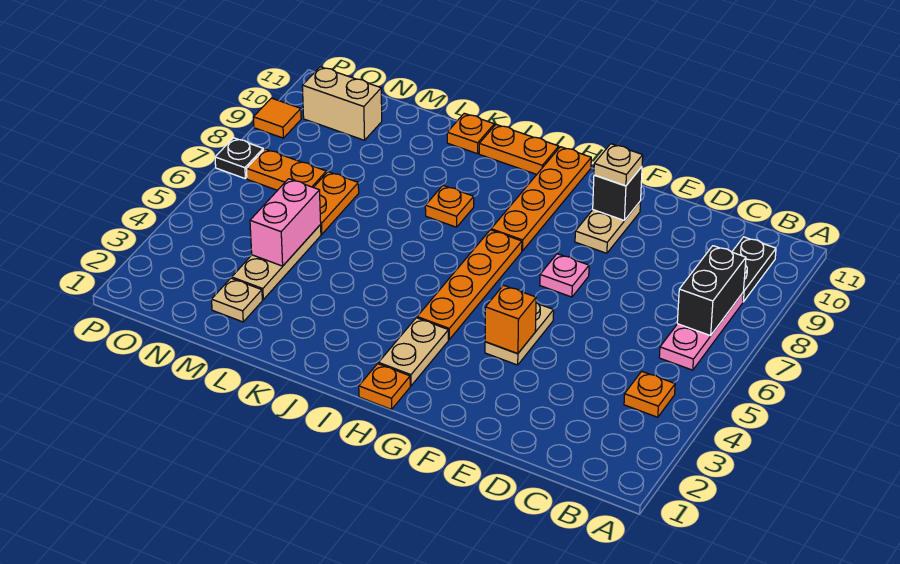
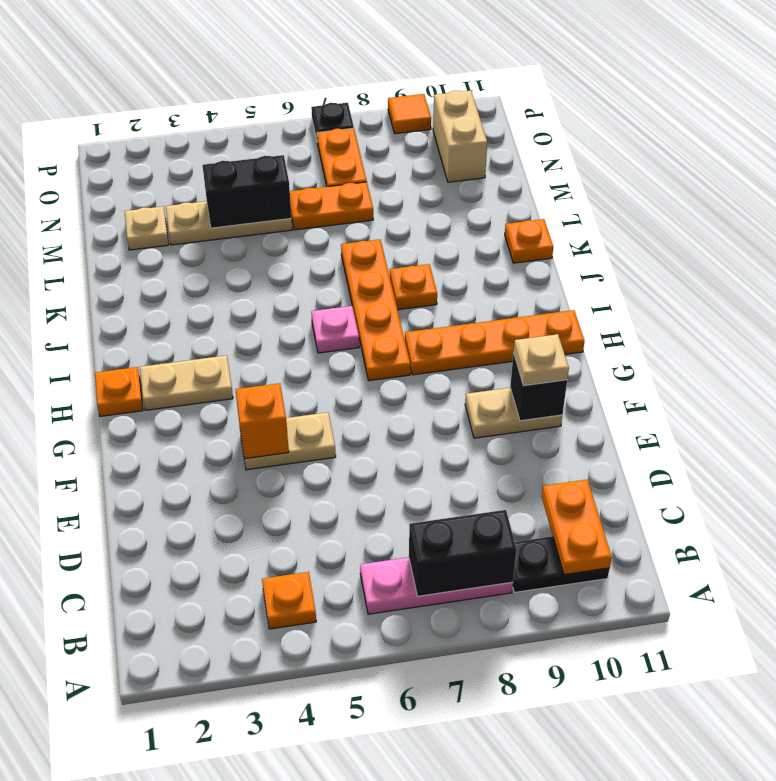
pink 1x1 plate [540,254,589,297] -> pink 1x1 plate moved to [311,306,359,353]
orange 1x4 plate [417,230,522,339] -> orange 1x4 plate turned to [341,239,410,381]
orange 1x2 plate [479,125,559,174] -> orange 1x2 plate moved to [542,480,612,575]
pink 1x2 brick [250,179,321,266] -> black 1x2 brick [202,155,291,228]

